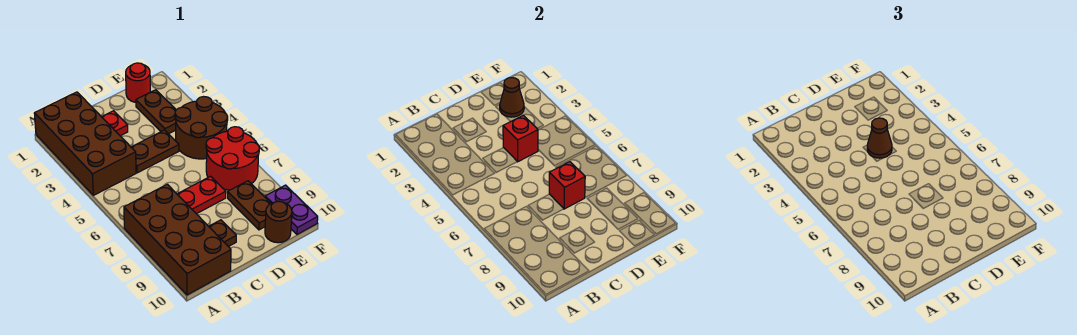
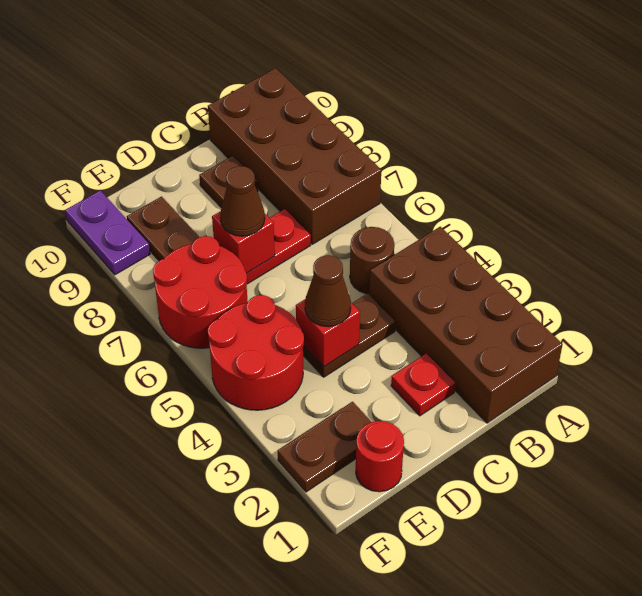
brown 1x2 plate [136,90,176,134] -> brown 1x2 plate turned to [278,402,371,492]
brown 1x1 cone [500,78,524,117] -> brown 1x1 cone moved to [220,166,265,236]
brown 2x2 round brick [175,97,228,159] -> red 2x2 round brick [208,295,304,410]
brown 1x1 round brick [265,201,292,243] -> brown 1x1 round brick moved to [350,227,394,294]

